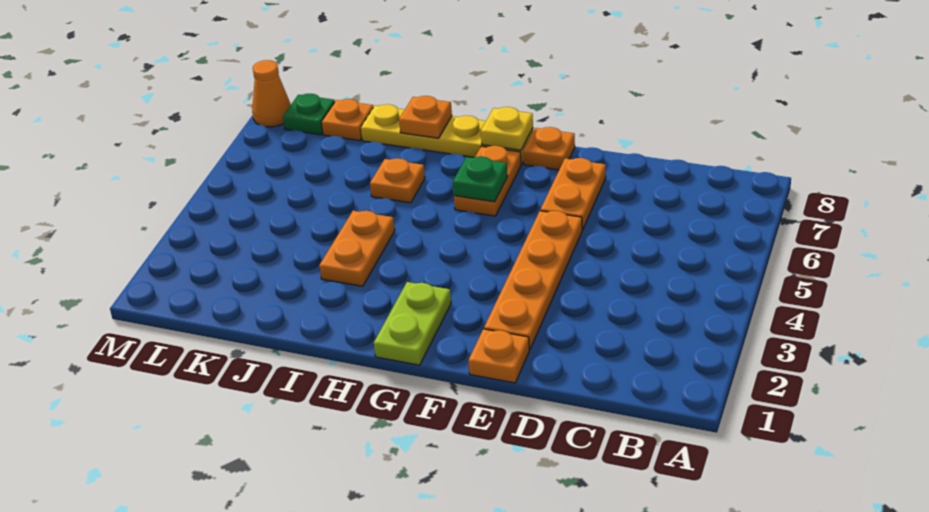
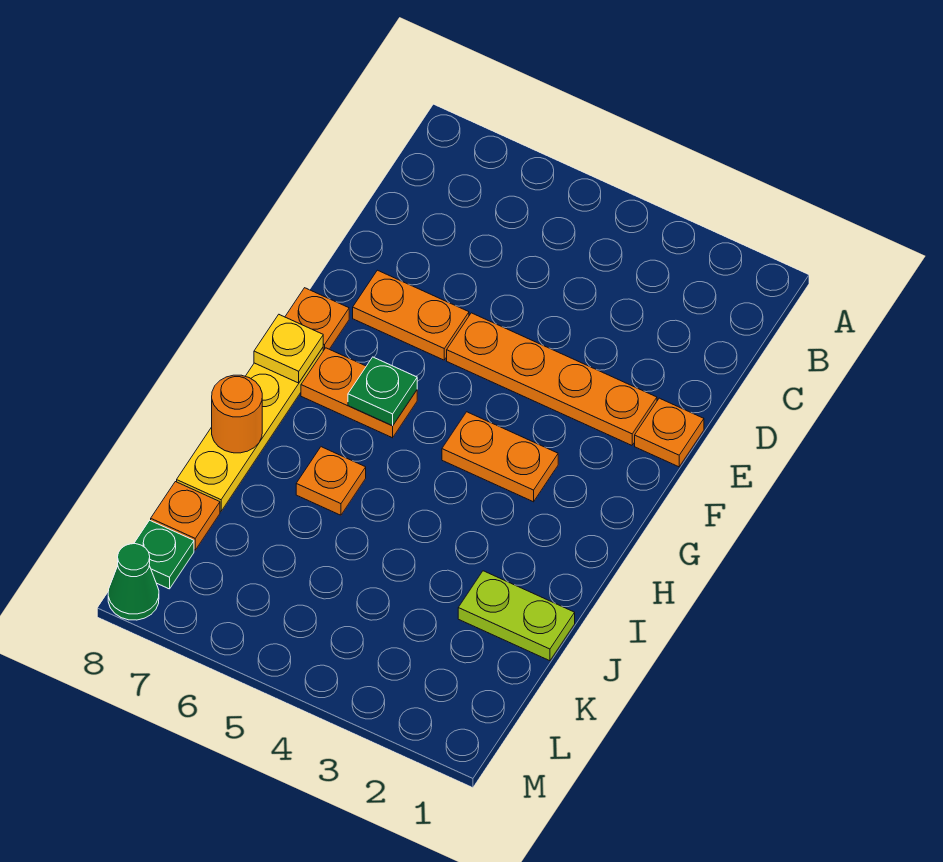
lime 1x2 plate [374,282,451,365] -> lime 1x2 plate moved to [458,571,575,661]
orange 1x2 plate [319,211,395,286] -> orange 1x2 plate moved to [442,412,558,502]
orange 1x1 plate [399,96,452,138] -> orange 1x1 round brick [212,375,262,453]
orange 1x1 cone [252,60,291,127] -> green 1x1 cone [108,544,159,620]

